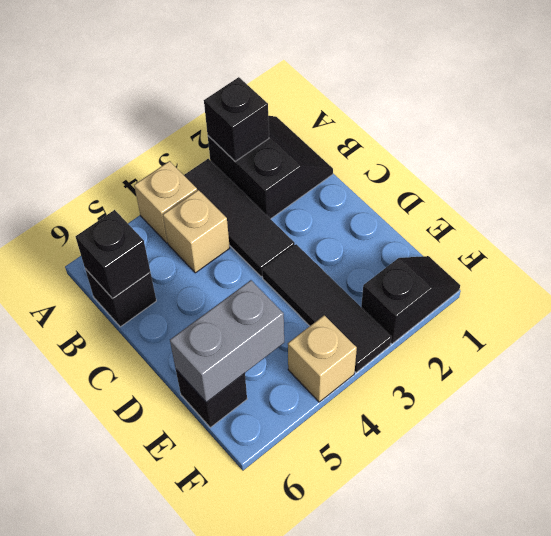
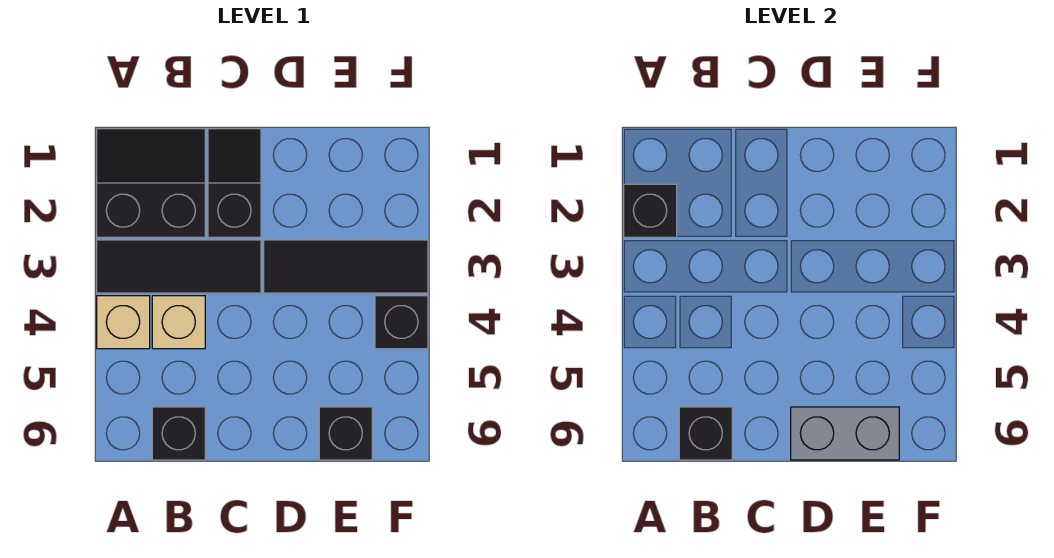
grey 1x2 brick [170,280,284,402] -> grey 1x2 brick turned to [791,407,899,460]
black 1x2 slope [361,256,460,344] -> black 1x2 slope moved to [208,129,261,237]
tan 1x1 brick [288,315,357,402] -> black 1x1 brick [375,296,428,349]

